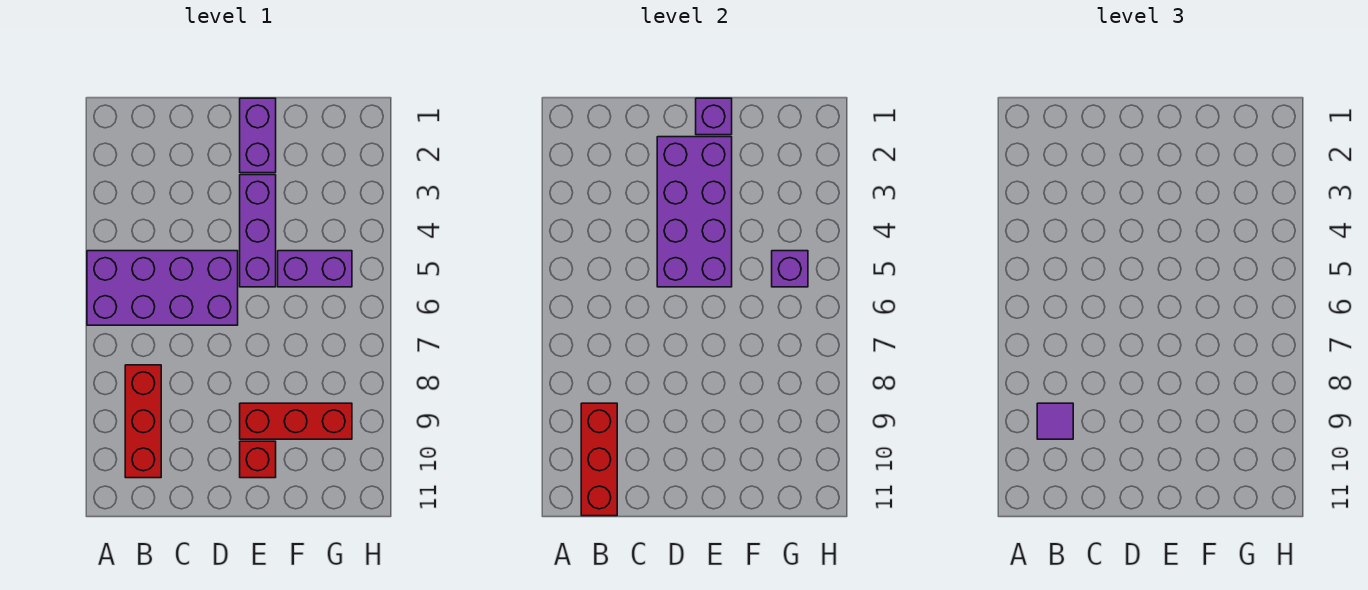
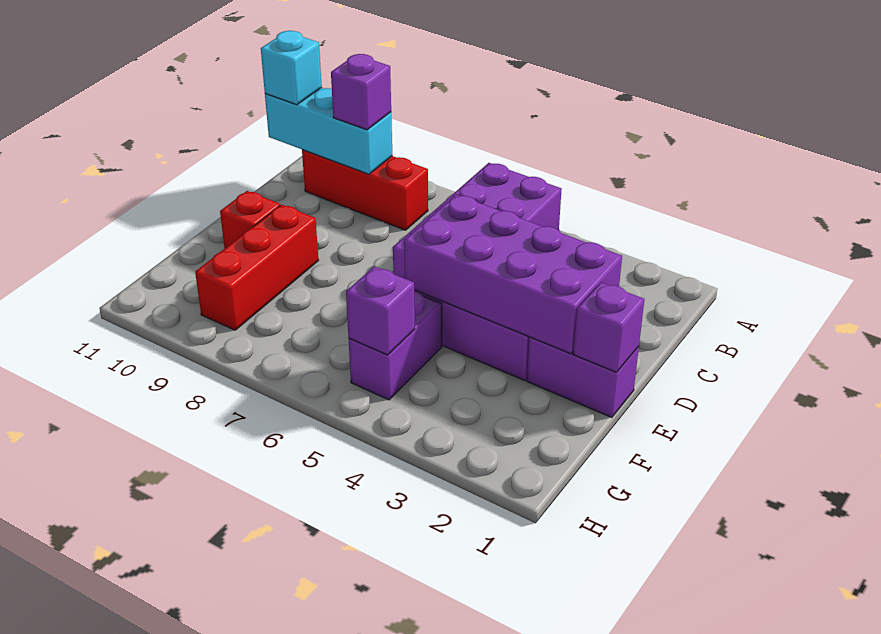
red 1x3 brick [581,403,617,516] -> cyan 1x3 brick [265,88,392,174]
purple 1x1 tile [1037,403,1073,439] -> purple 1x1 brick [331,54,391,130]
none -> cyan 1x1 brick [261,31,322,105]

